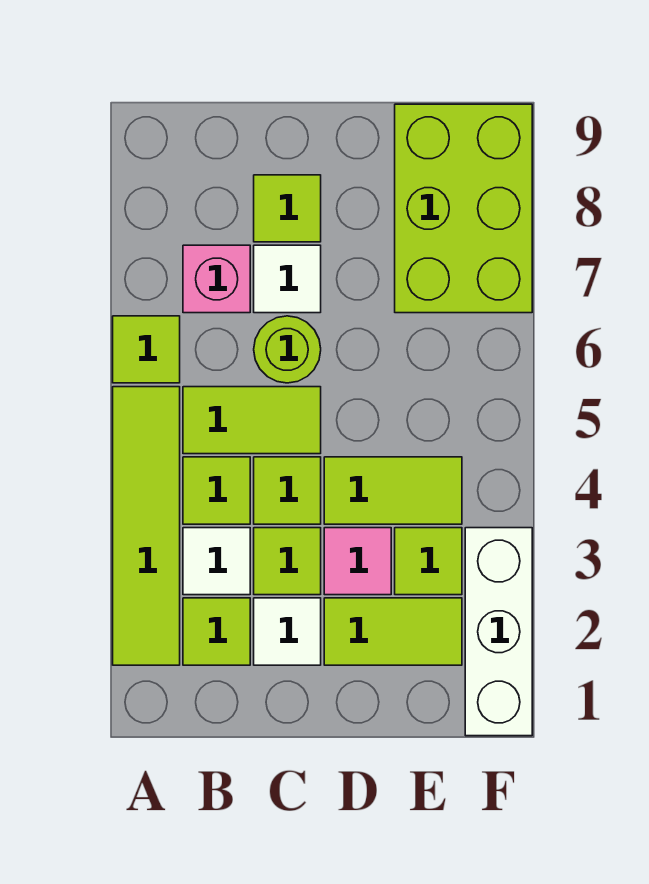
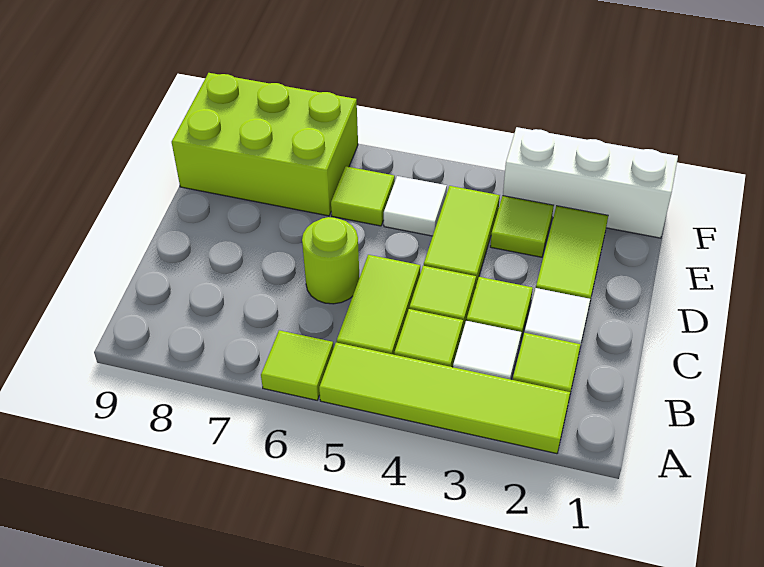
pink 1x1 brick [183,245,250,313] -> none
white 1x1 tile [254,245,321,313] -> white 1x1 tile moved to [384,176,447,236]
lime 1x1 tile [254,175,321,242] -> lime 1x1 tile moved to [331,166,395,226]
pink 1x1 tile [324,528,391,595] -> none

